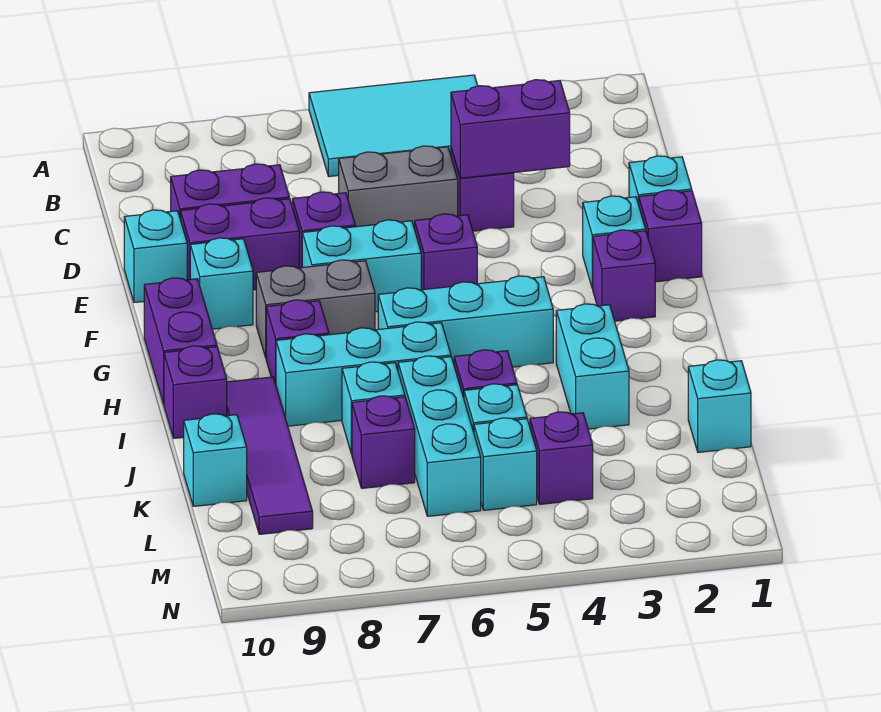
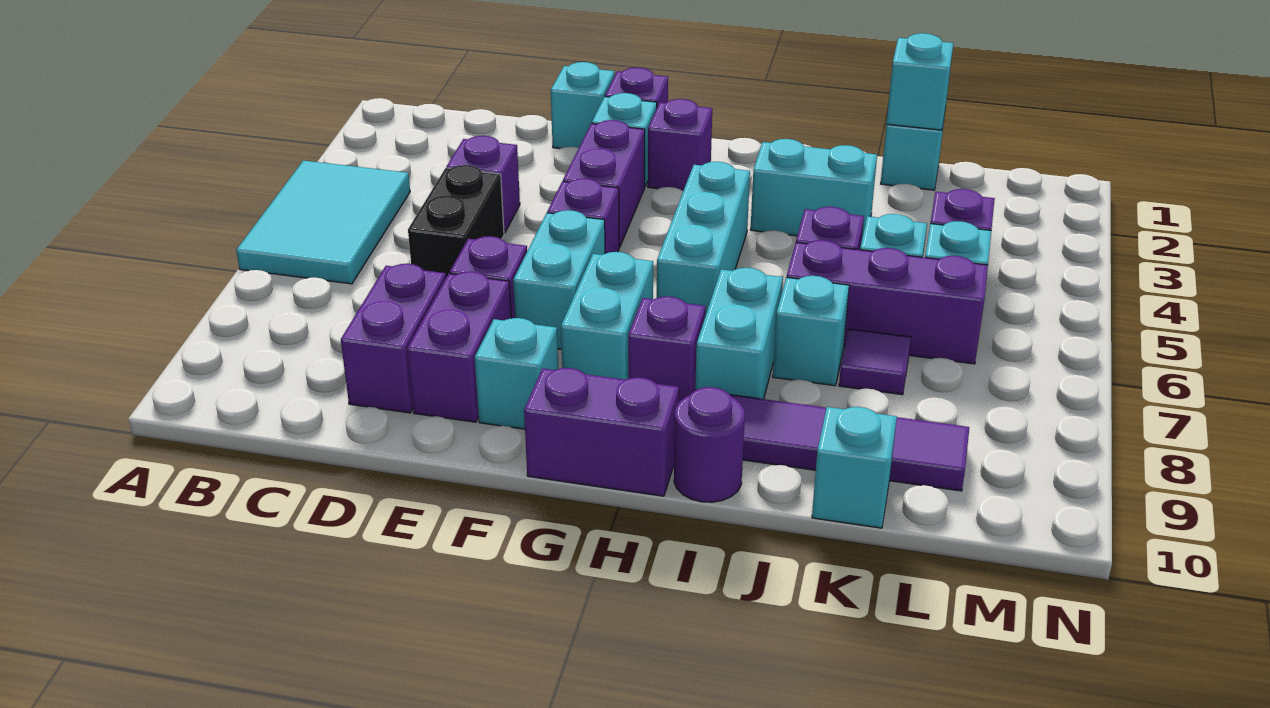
purple 1x2 brick [451,80,570,178] -> purple 1x2 brick moved to [563,120,645,247]
grey 1x2 brick [339,146,458,229] -> black 1x2 brick [408,165,504,277]
cyan 1x1 brick [124,210,187,302] -> cyan 1x1 brick moved to [887,33,953,130]
grey 1x2 brick [256,260,375,357] -> cyan 1x2 brick [561,252,653,380]
cyan 1x3 brick [276,322,451,426] -> cyan 1x2 brick [695,268,783,399]
purple 1x1 brick [164,346,227,438] -> purple 1x1 round brick [674,387,745,502]
cyan 1x3 brick [398,356,481,516] -> purple 1x3 brick [787,240,988,364]
purple 1x1 brick [352,396,415,488] -> purple 1x1 tile [839,329,911,395]

